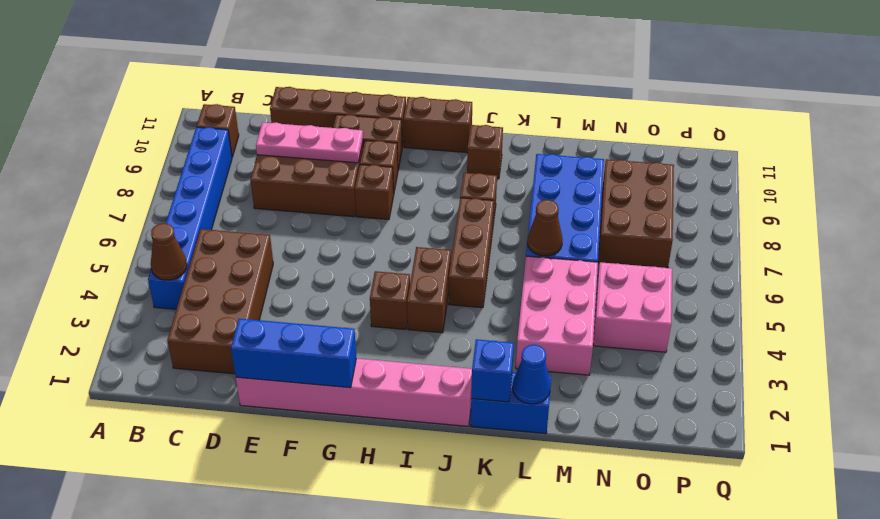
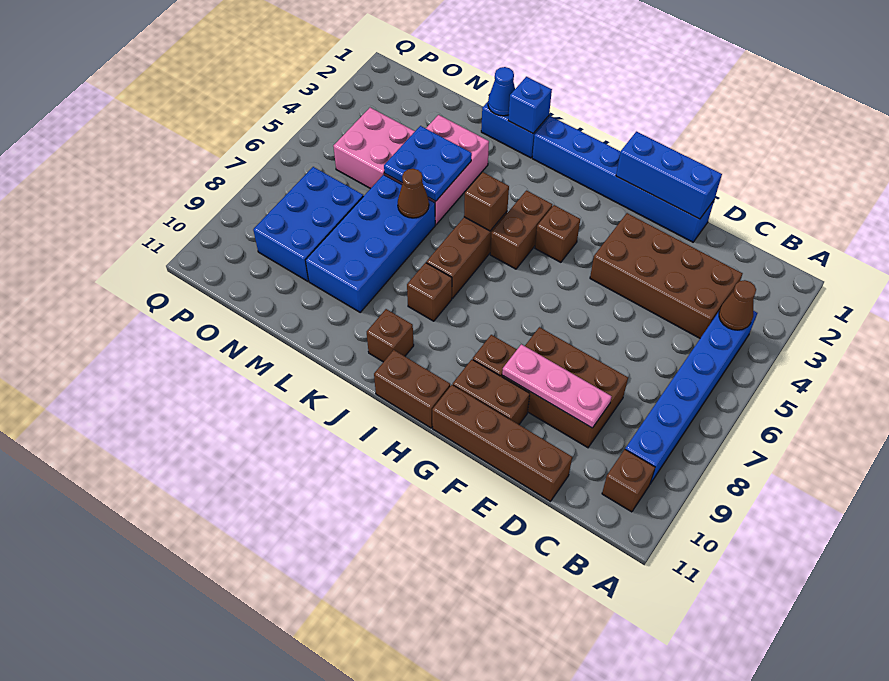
brown 2x4 brick [167,229,273,374] -> brown 2x4 brick turned to [590,213,743,338]
pink 1x6 brick [236,358,472,426] -> blue 1x6 brick [532,116,714,242]
brown 1x1 brick [355,164,394,219] -> brown 1x1 brick moved to [464,172,509,231]
none -> blue 2x2 plate [384,126,472,201]
brown 2x3 brick [598,159,674,268] -> blue 2x3 brick [253,167,363,281]

